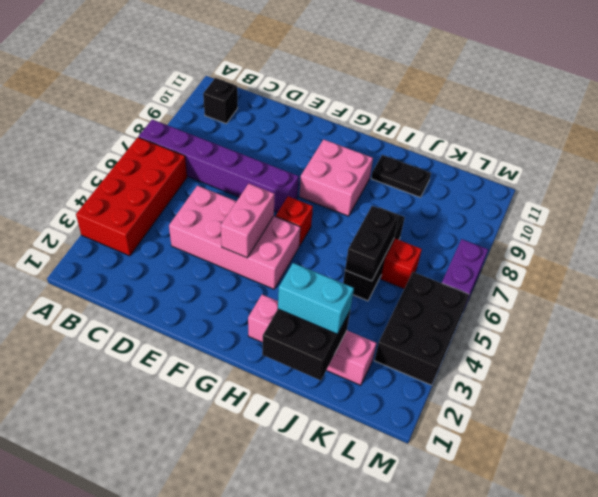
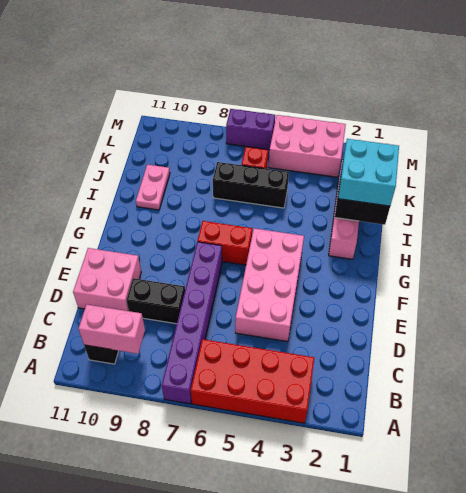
pink 1x2 brick [221,184,275,258] -> pink 1x2 brick moved to [78,305,145,354]
red 1x1 brick [276,196,313,246] -> red 1x2 brick [198,221,252,265]
pink 2x2 brick [299,140,373,216] -> pink 2x2 brick moved to [73,248,141,311]
cyan 1x2 brick [278,263,354,334] -> cyan 2x2 brick [338,139,399,206]
black 1x2 plate [371,155,431,197] -> pink 1x2 plate [136,165,170,210]
black 1x2 brick [345,206,399,281] -> black 1x2 brick moved to [126,278,185,324]
black 2x3 brick [374,272,469,385] -> pink 2x3 brick [269,115,346,177]

